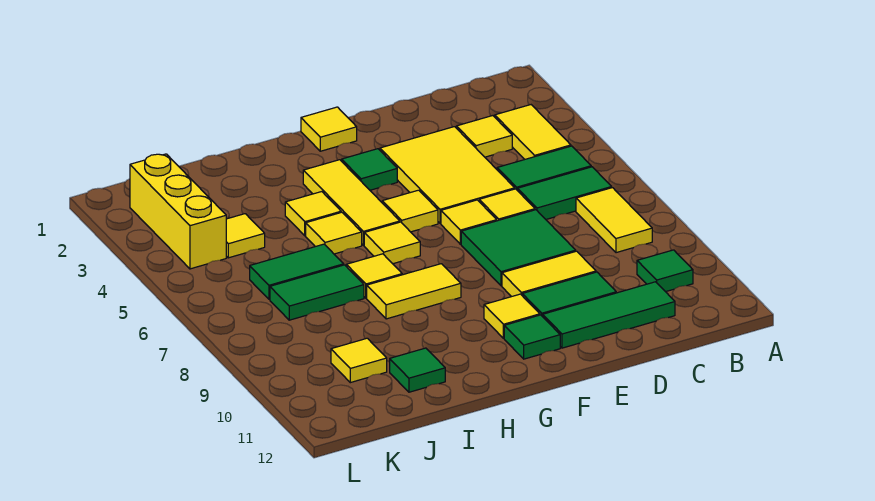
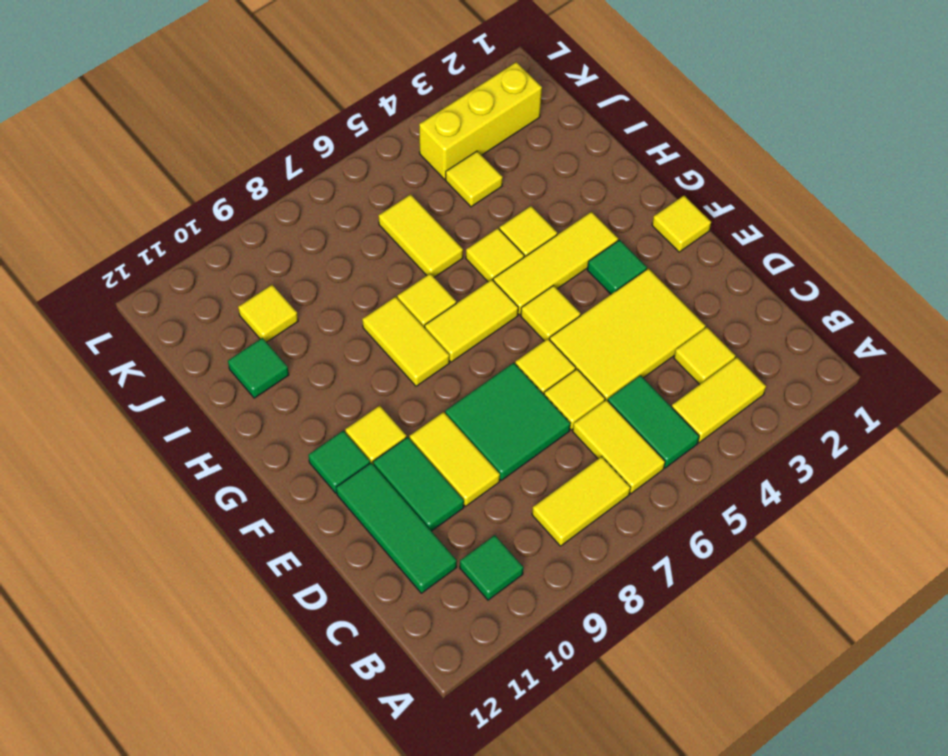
green 1x2 tile [518,167,612,219] -> yellow 1x2 tile [573,400,665,494]
yellow 1x1 tile [364,222,420,264] -> yellow 1x2 tile [425,280,518,362]
green 1x2 tile [250,244,344,299] -> yellow 1x2 tile [379,194,463,277]
green 1x2 tile [270,265,364,320] -> none

